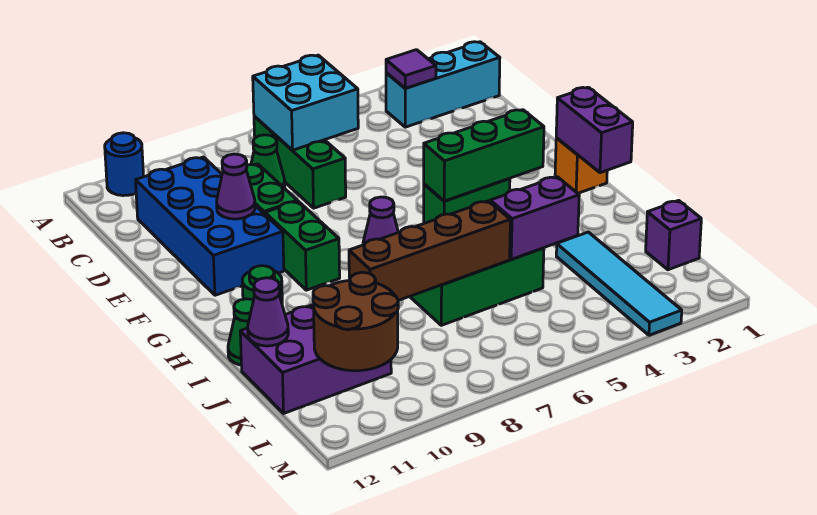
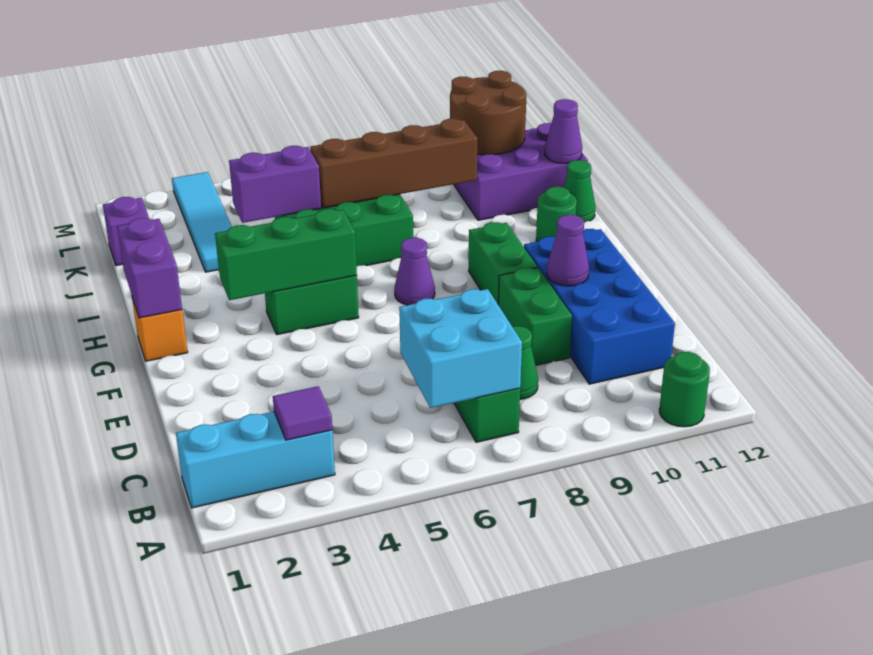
blue 1x1 round brick [105,133,144,196] -> green 1x1 round brick [659,352,710,427]

